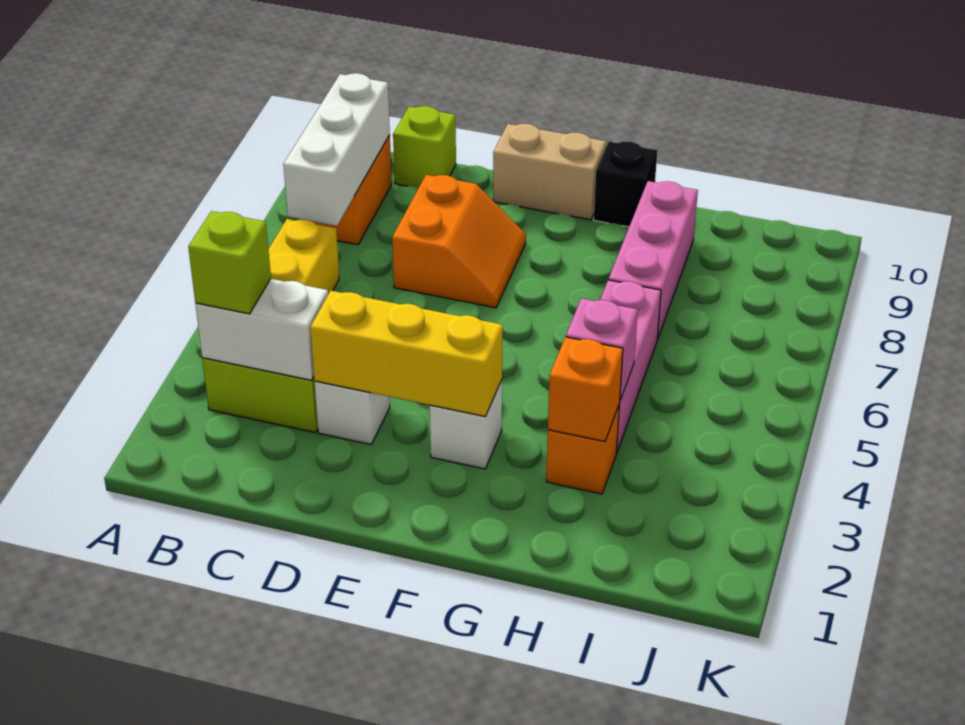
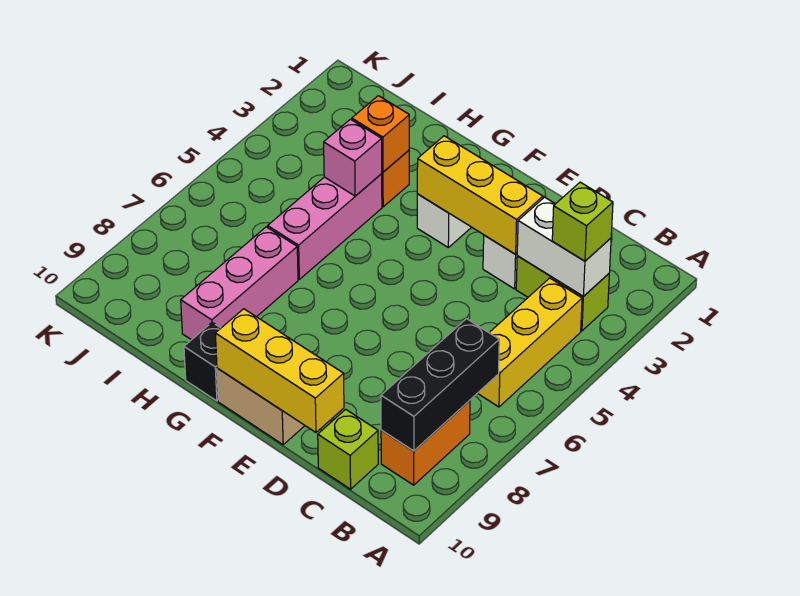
white 1x3 brick [283,73,390,226] -> black 1x3 brick [381,319,499,451]
orange 2x2 slope [392,175,526,308] -> none
none -> yellow 1x3 brick [215,309,344,432]

